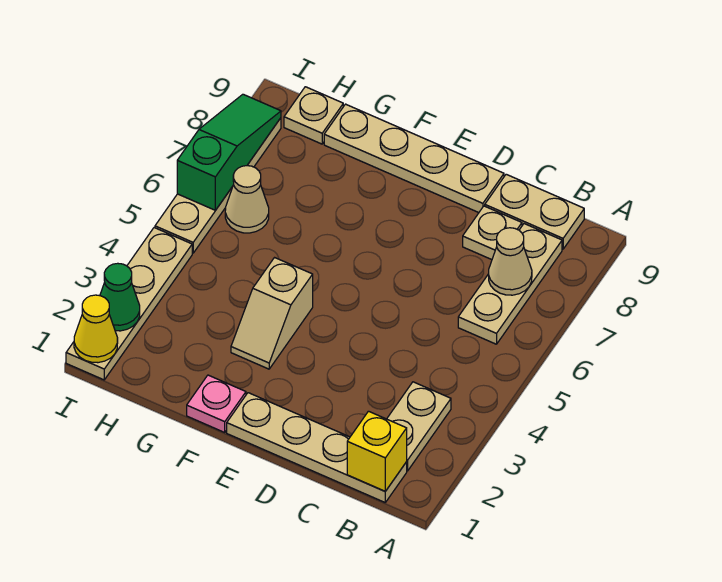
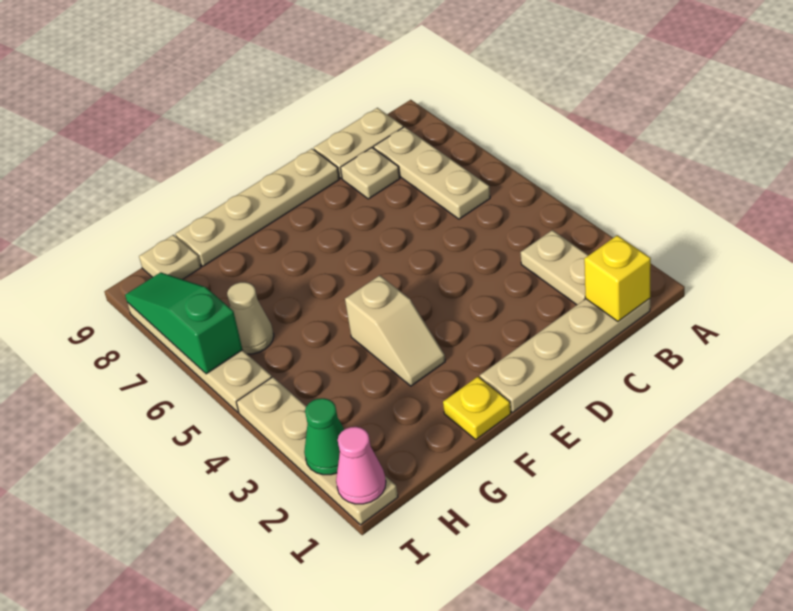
tan 1x1 cone [489,228,532,295] -> none
pink 1x1 plate [187,375,246,432] -> yellow 1x1 plate [443,377,511,440]
yellow 1x1 cone [74,295,118,363] -> pink 1x1 cone [336,427,386,504]

